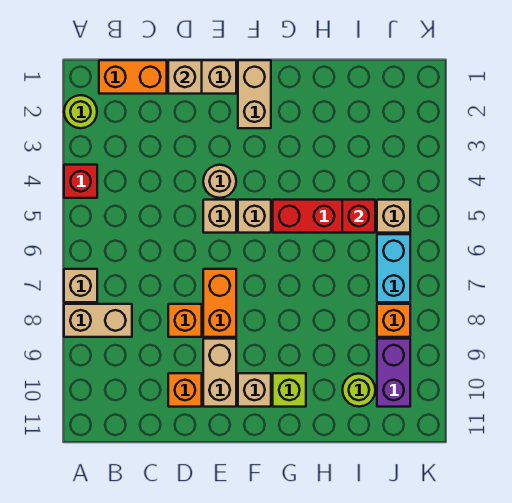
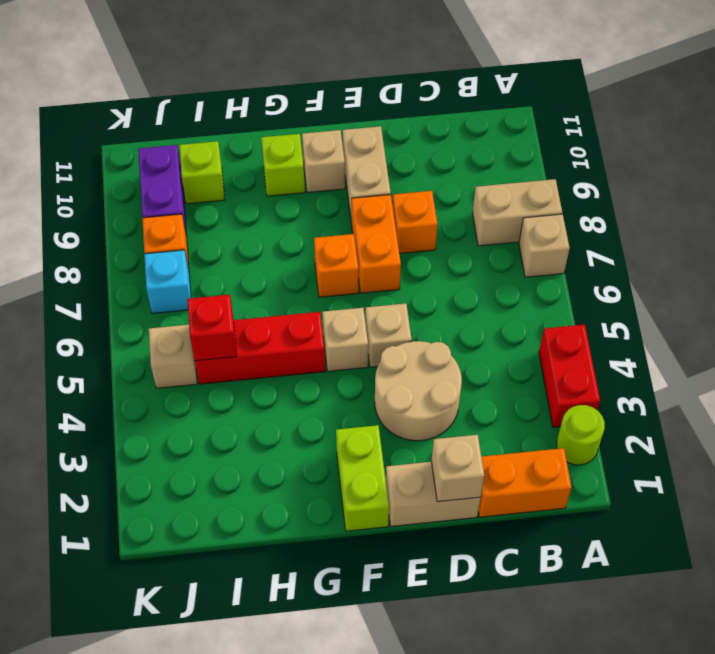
red 1x1 brick [64,165,97,198] -> red 1x2 brick [539,324,600,427]
orange 1x1 brick [168,373,202,407] -> orange 1x1 brick moved to [314,234,358,297]
tan 1x1 round brick [203,165,236,198] -> tan 2x2 round brick [375,341,462,441]
tan 1x2 brick [238,60,271,128] -> lime 1x2 brick [336,425,389,531]
lime 1x1 round brick [342,374,375,407] -> lime 1x1 brick [179,141,225,204]
cyan 1x2 brick [377,234,410,302] -> cyan 1x1 brick [144,250,191,313]

